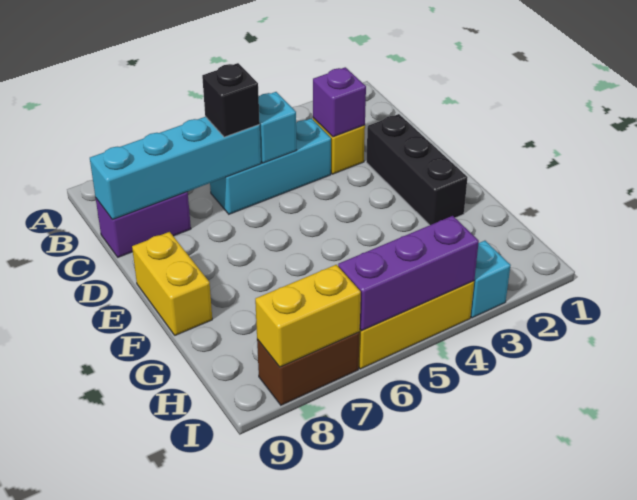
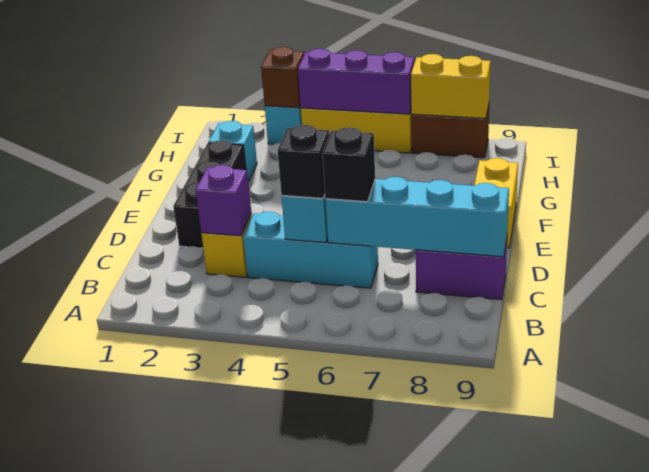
none -> black 1x1 brick [278,125,330,198]
none -> cyan 1x1 brick [209,121,257,181]
none -> brown 1x1 brick [261,47,304,108]

